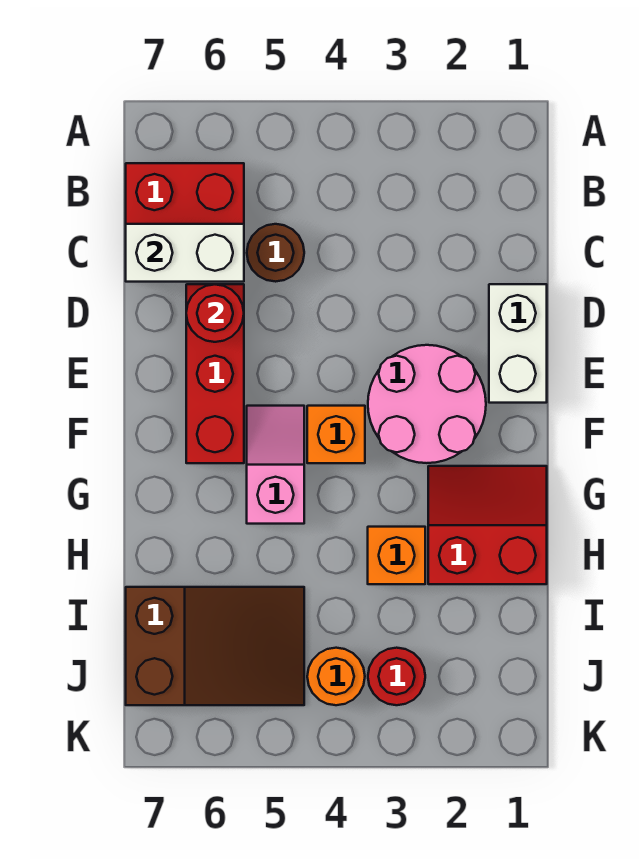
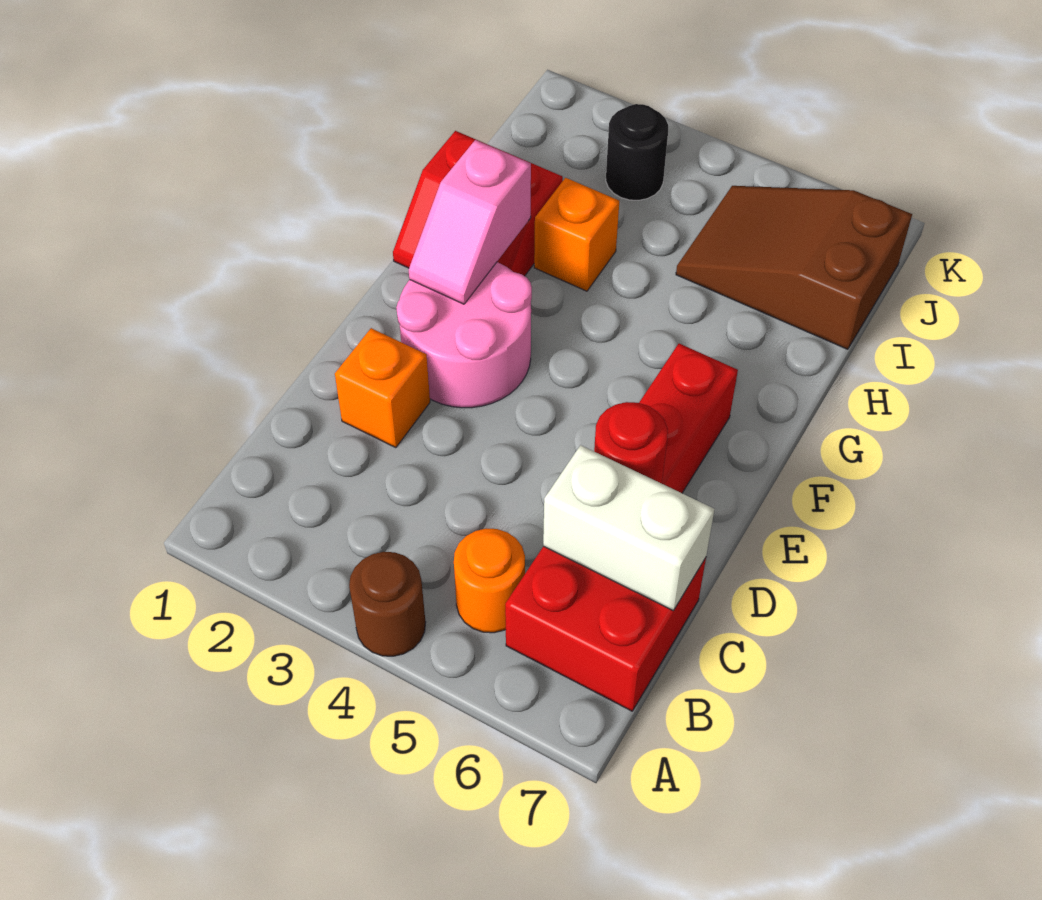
brown 1x1 round brick [247,224,304,282] -> brown 1x1 round brick moved to [349,552,426,656]
white 1x2 brick [489,284,547,403] -> none
orange 1x1 brick [307,406,365,463] -> orange 1x1 brick moved to [335,328,430,448]
pink 1x2 slope [247,406,304,524] -> pink 1x2 slope moved to [409,140,531,304]
red 1x1 round brick [368,648,425,705] -> black 1x1 round brick [606,104,668,200]
orange 1x1 round brick [307,648,365,705] -> orange 1x1 round brick moved to [454,528,525,633]

